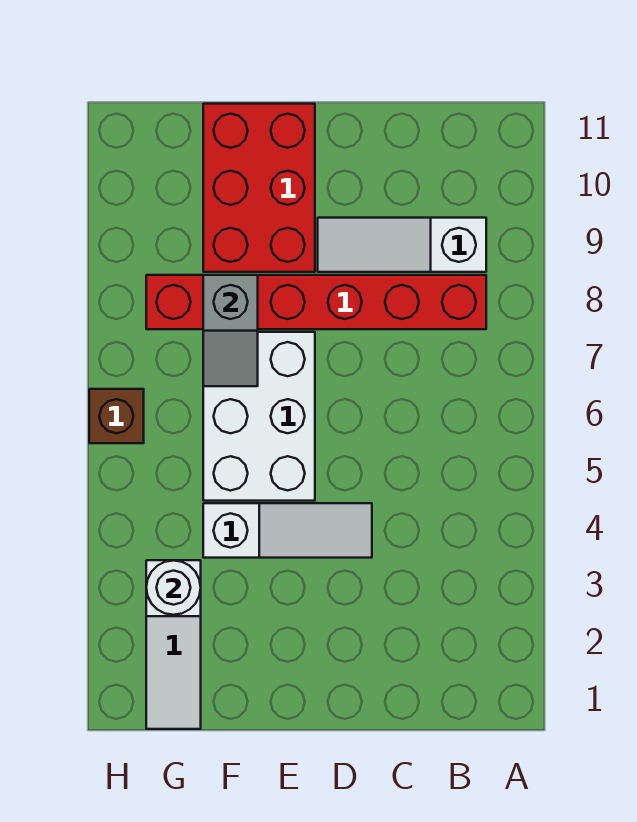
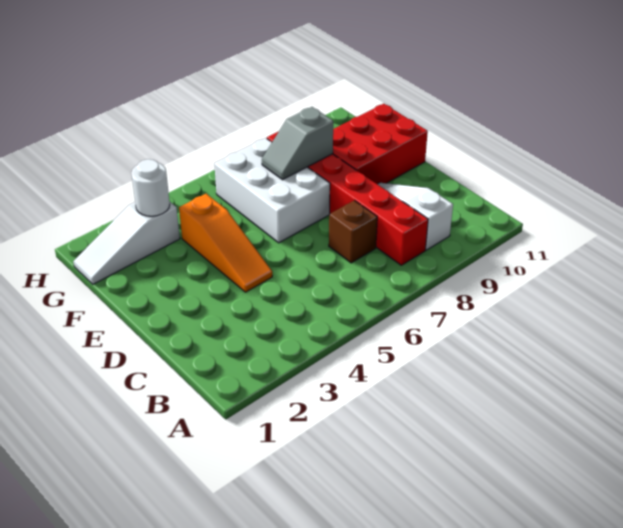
white 1x3 slope [203,503,372,558] -> orange 1x3 slope [179,194,272,292]
white 2x3 brick [203,332,315,501] -> white 2x3 brick turned to [214,138,330,243]
brown 1x1 brick [89,389,144,443] -> brown 1x1 brick moved to [329,200,377,263]

